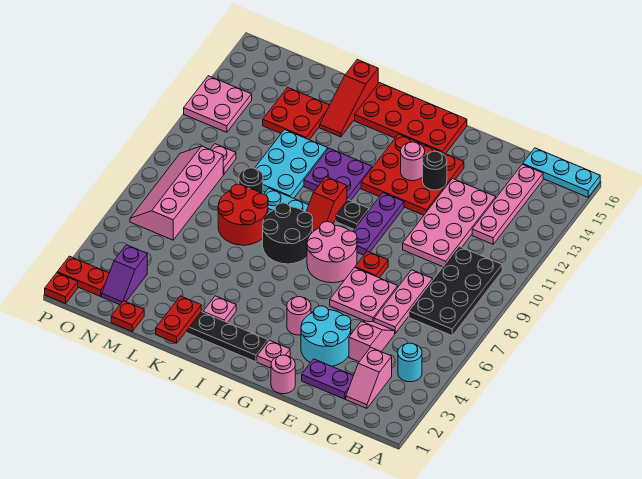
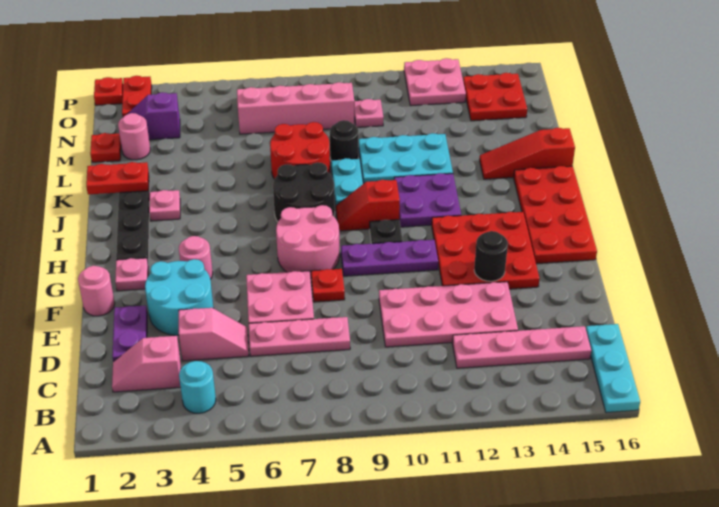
black 2x4 plate [409,246,502,336] -> none
pink 1x1 round brick [401,142,425,181] -> pink 1x1 round brick moved to [118,113,150,160]
red 2x2 plate [263,87,329,140] -> red 2x2 plate moved to [463,73,527,121]

